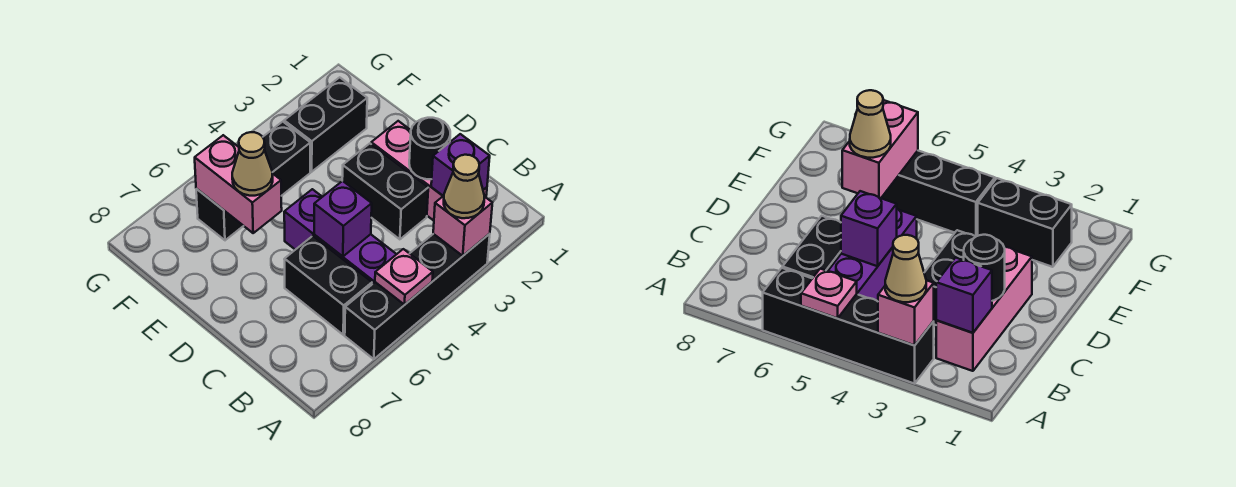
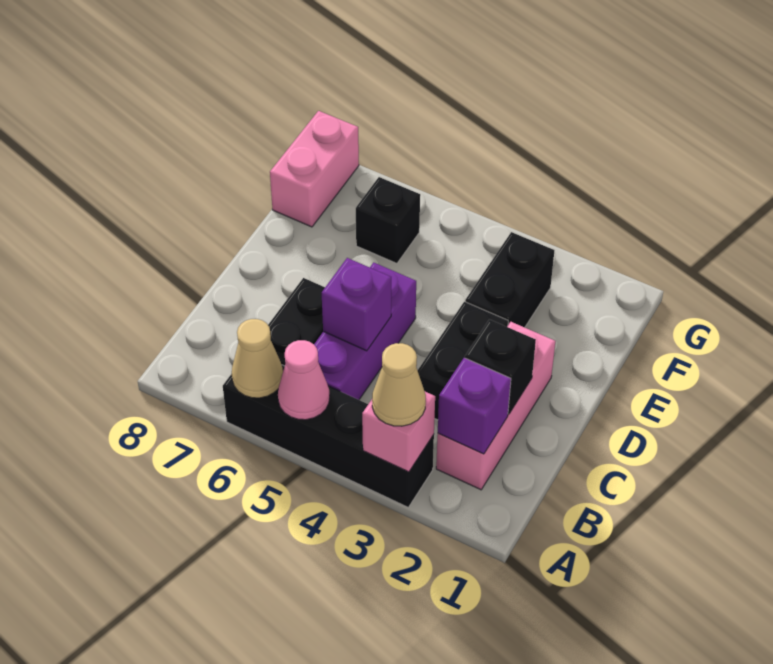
pink 1x1 plate [375,249,433,305] -> pink 1x1 cone [278,340,330,420]
black 1x1 round brick [409,118,450,179] -> black 1x1 brick [465,319,536,414]
pink 1x2 brick [195,135,282,233] -> pink 1x2 brick moved to [270,111,359,227]
tan 1x1 cone [232,132,273,196] -> tan 1x1 cone moved to [232,319,283,398]
black 1x2 brick [284,77,367,172] -> black 1x2 brick turned to [465,232,555,327]
black 1x3 brick [196,122,310,240] -> black 1x1 brick [356,177,420,263]

